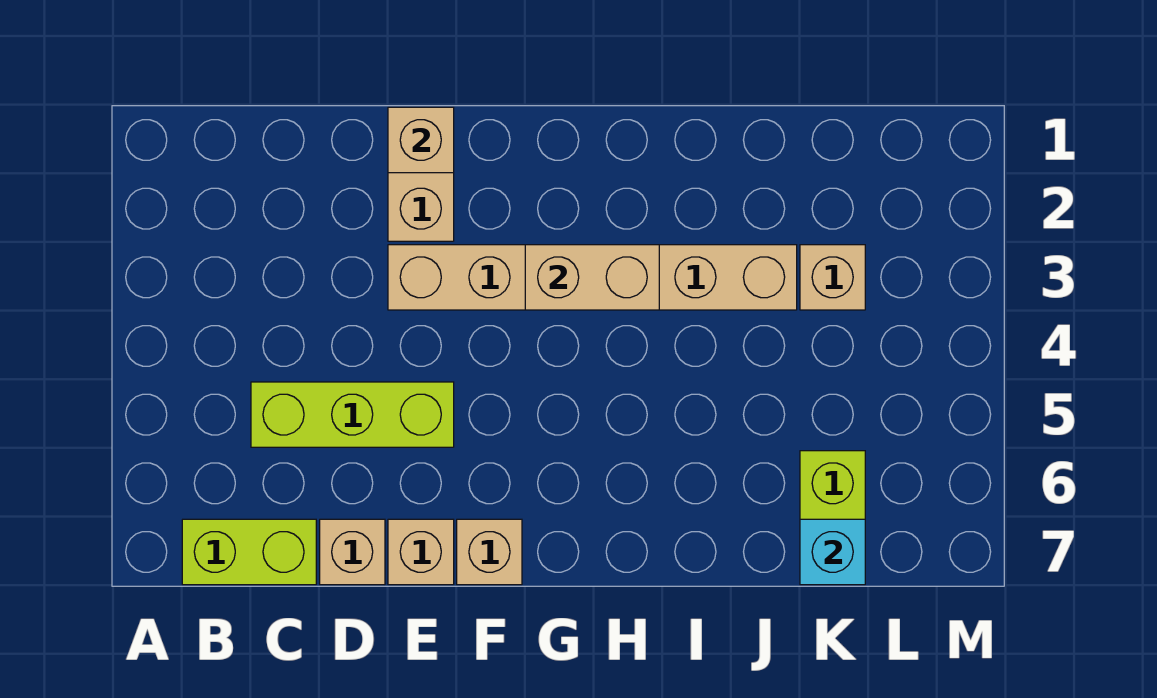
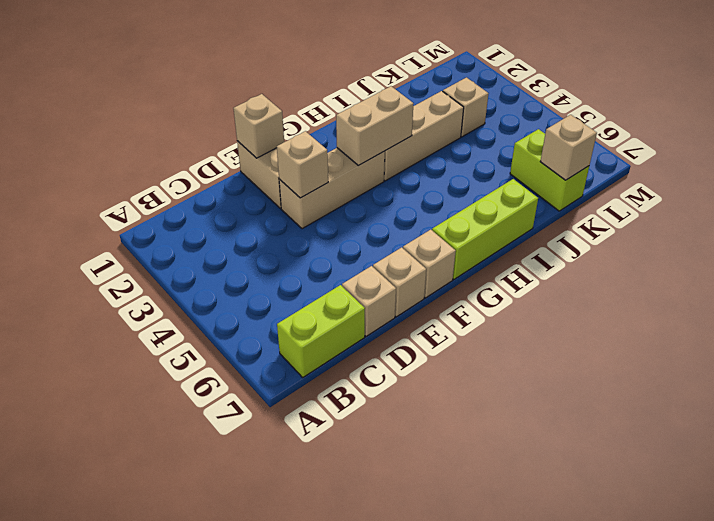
lime 1x3 brick [251,382,454,447] -> lime 1x3 brick moved to [432,179,538,279]
none -> tan 1x1 brick [277,131,328,198]
cyan 1x1 brick [800,519,865,585] -> tan 1x1 brick [540,115,597,180]

